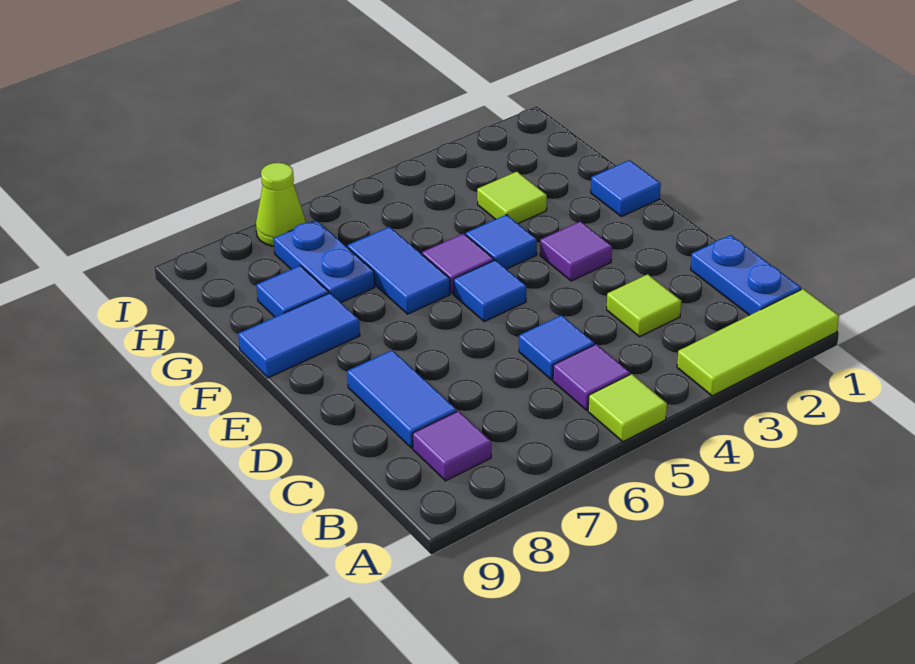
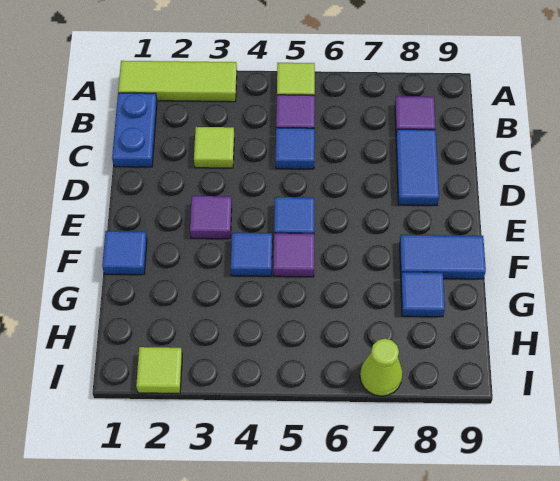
blue 1x2 tile [347,227,450,314] -> none
lime 1x1 tile [477,172,547,224] -> lime 1x1 tile moved to [136,347,182,393]
blue 1x2 plate [274,220,375,303] -> none

